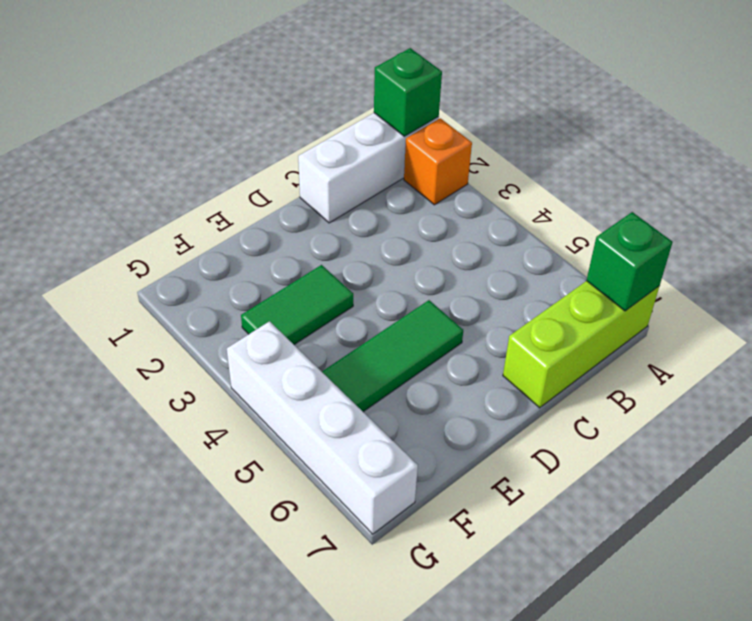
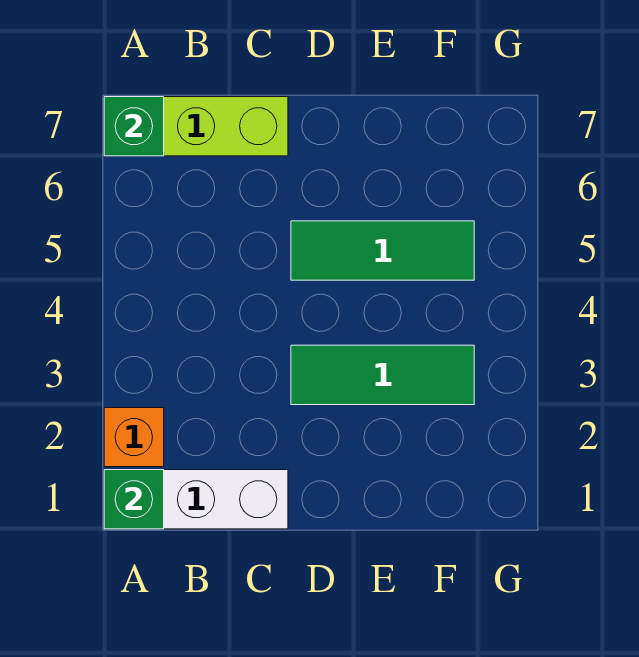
green 1x2 tile [241,265,353,345] -> green 1x3 tile [291,345,474,405]
white 1x4 brick [227,321,418,534] -> none

